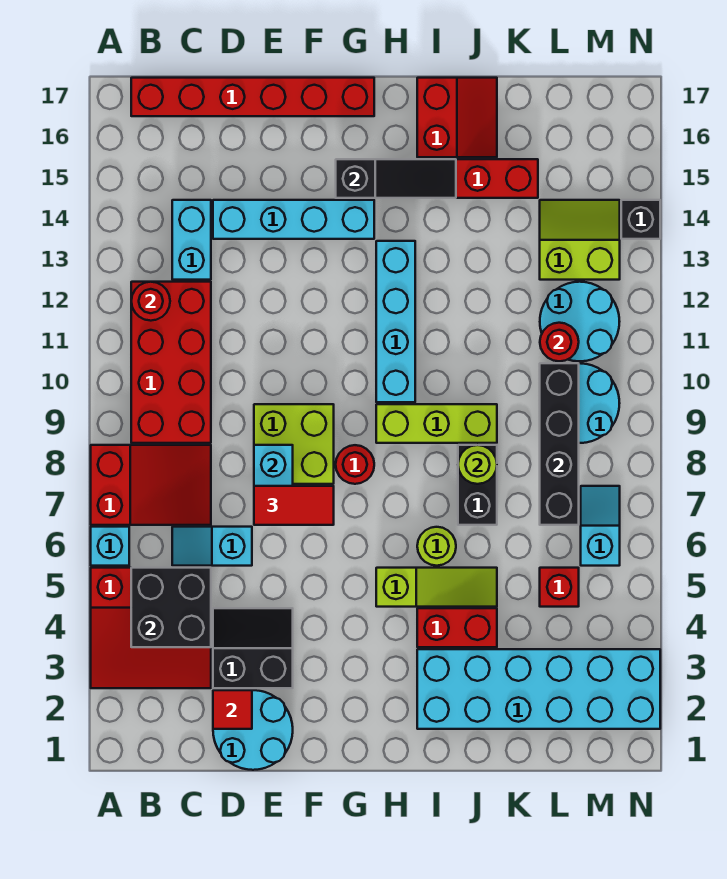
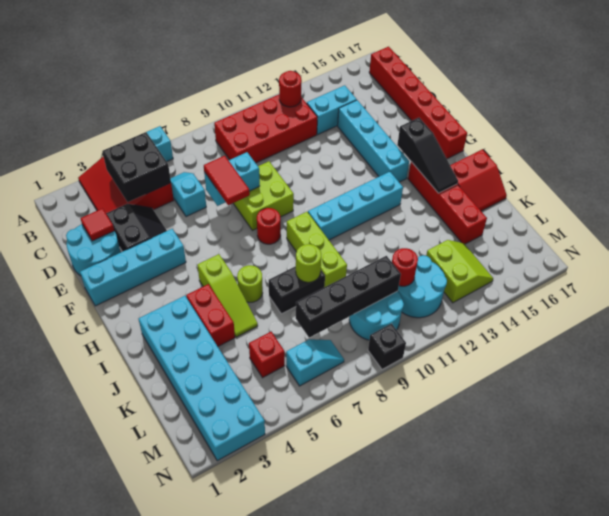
red 2x3 slope [91,445,211,525] -> none
none -> cyan 1x4 brick [80,229,186,306]
black 1x1 brick [621,200,660,239] -> black 1x1 brick moved to [368,324,406,369]

